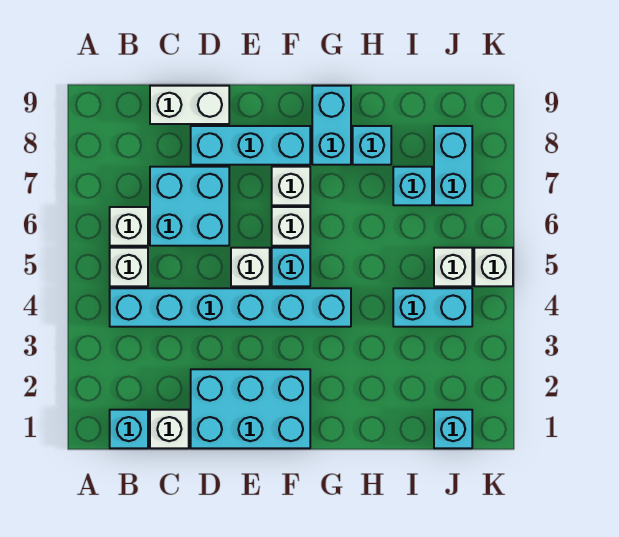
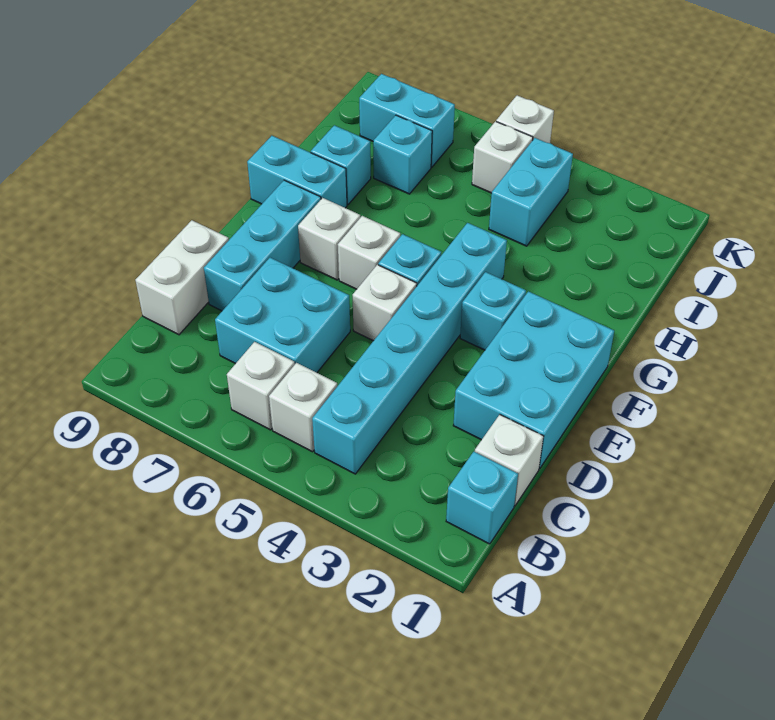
cyan 1x1 brick [434,410,472,448] -> cyan 1x1 brick moved to [460,272,526,350]

